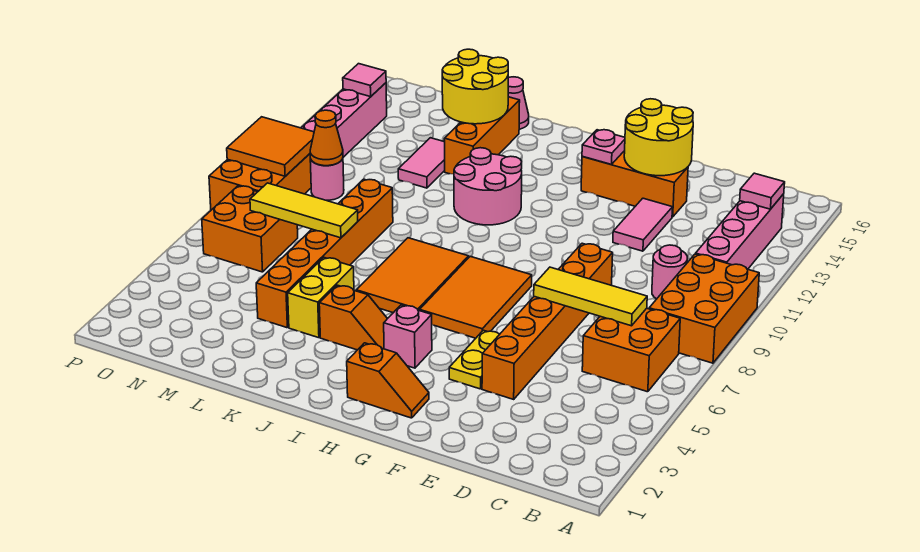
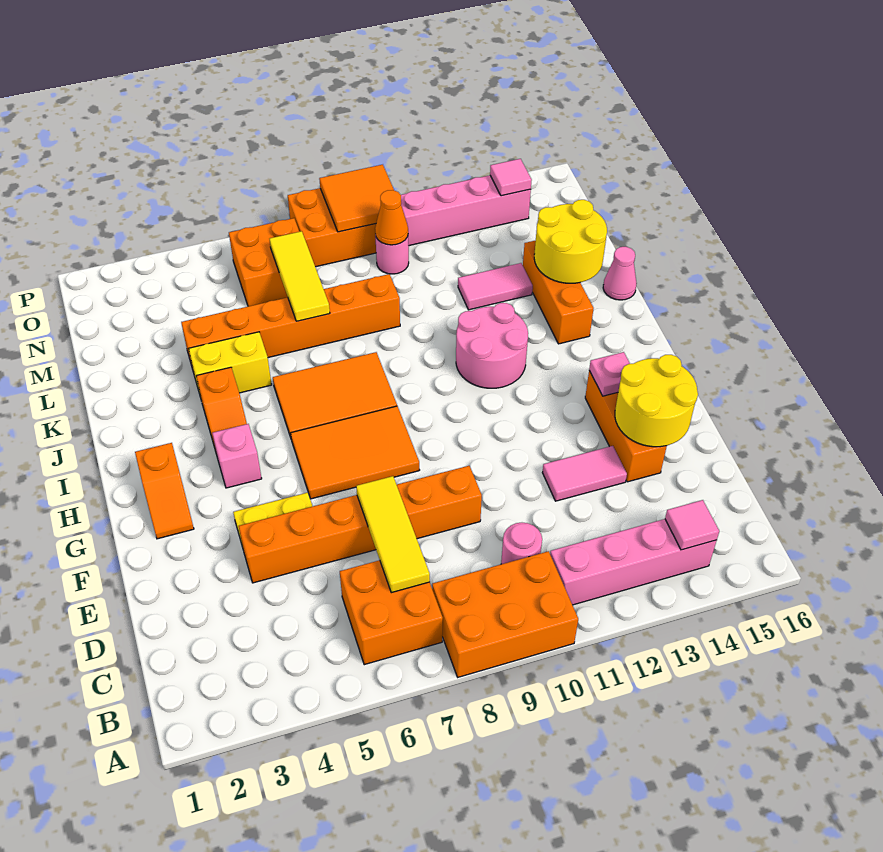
orange 1x3 brick [444,97,520,174] -> orange 1x3 brick turned to [523,240,594,344]

